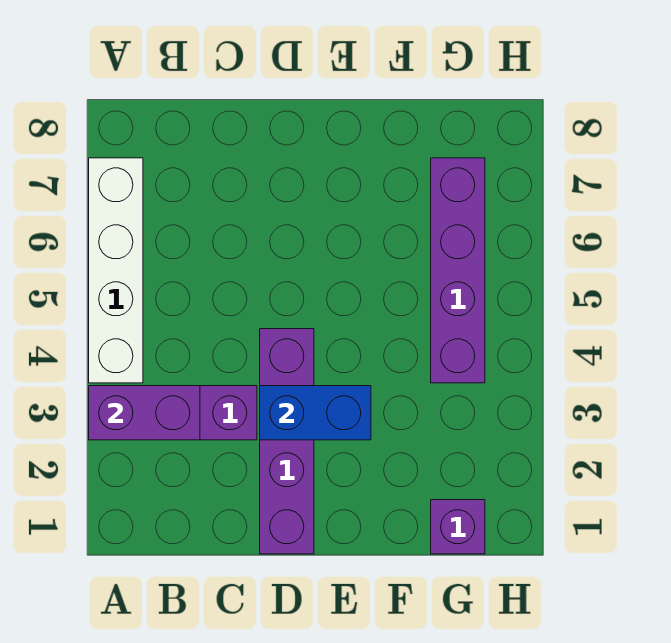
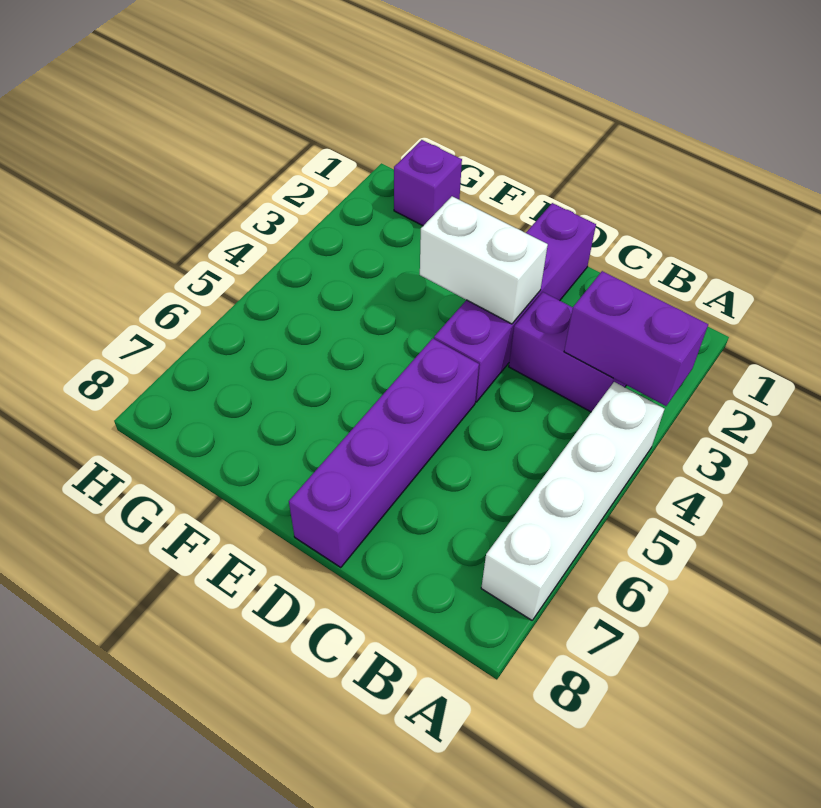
blue 1x2 brick [260,386,371,440] -> white 1x2 brick [420,196,548,324]
purple 1x4 brick [431,158,485,383] -> purple 1x4 brick moved to [289,338,479,568]

